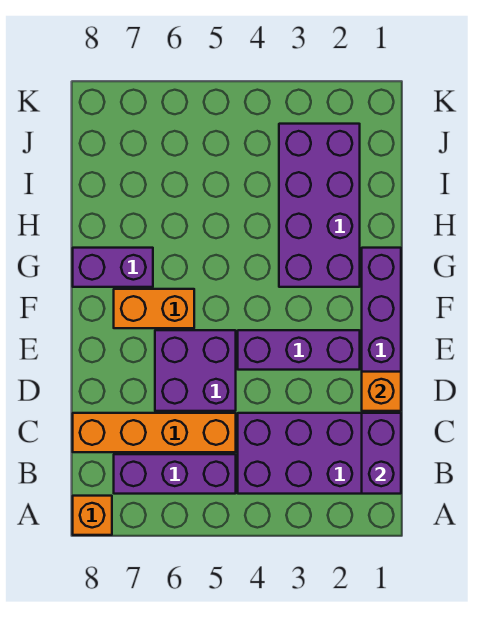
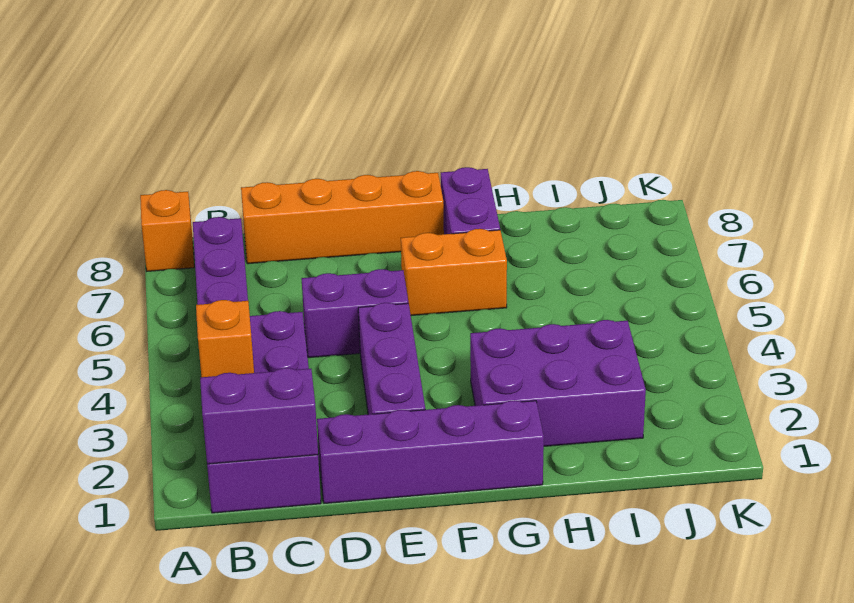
orange 1x4 brick [73,413,236,452] -> orange 1x4 brick turned to [241,171,444,264]
orange 1x1 brick [362,372,401,411] -> orange 1x1 brick moved to [196,300,254,377]
purple 2x2 brick [155,330,236,411] -> purple 1x2 brick [302,269,408,358]
orange 1x2 brick [114,289,194,328] -> orange 1x2 brick turned to [401,229,507,316]
purple 2x4 brick [279,124,360,287] -> purple 2x3 brick [470,320,646,446]

